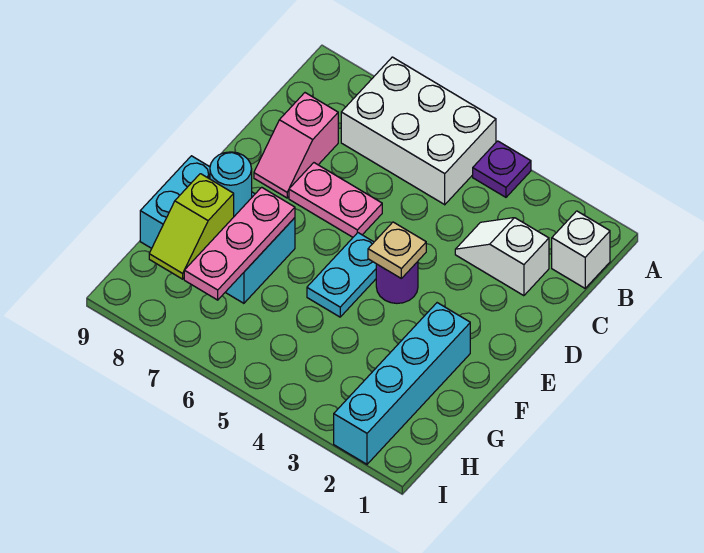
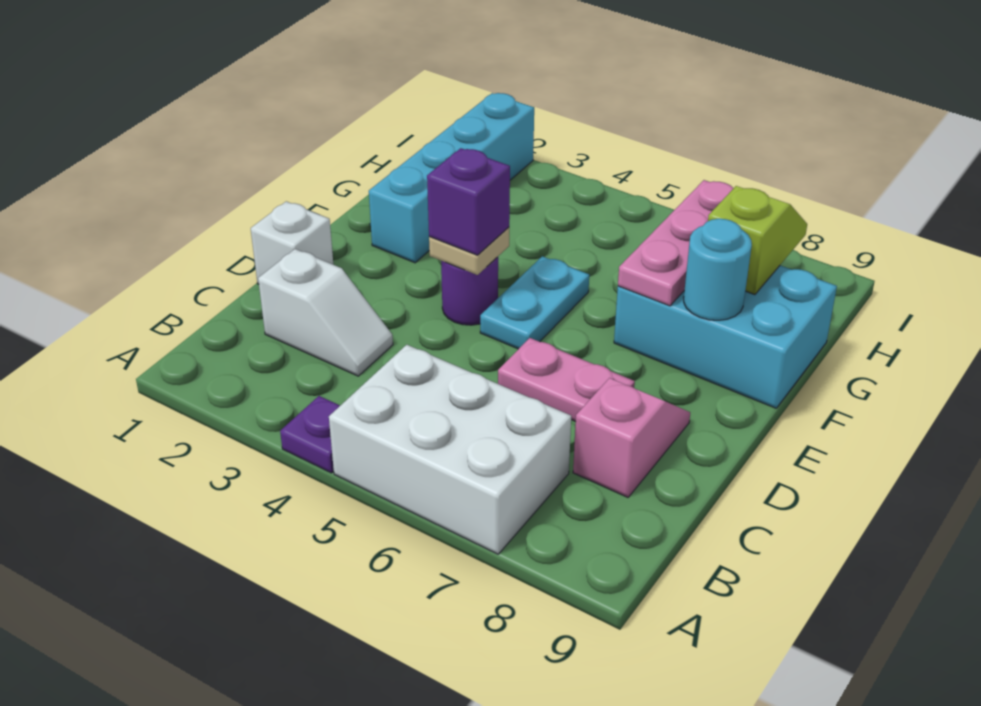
white 1x1 brick [552,211,610,288] -> white 1x1 brick moved to [251,201,333,284]
none -> purple 1x1 brick [427,148,510,255]

